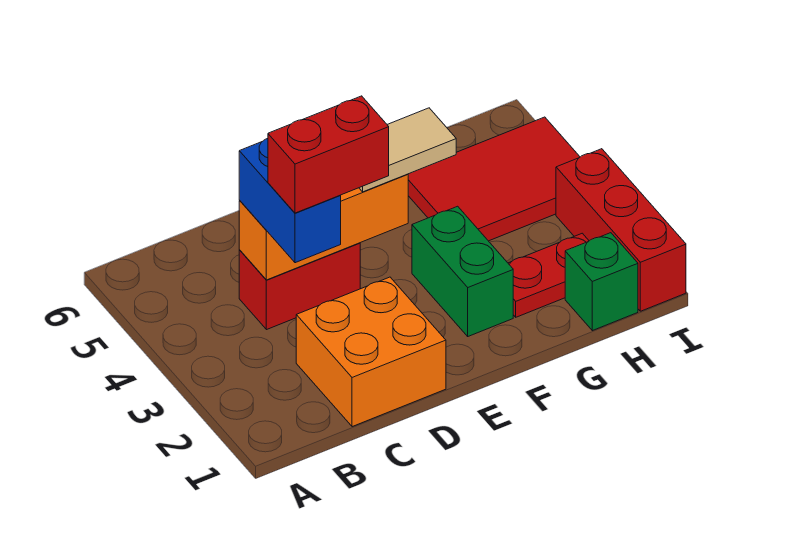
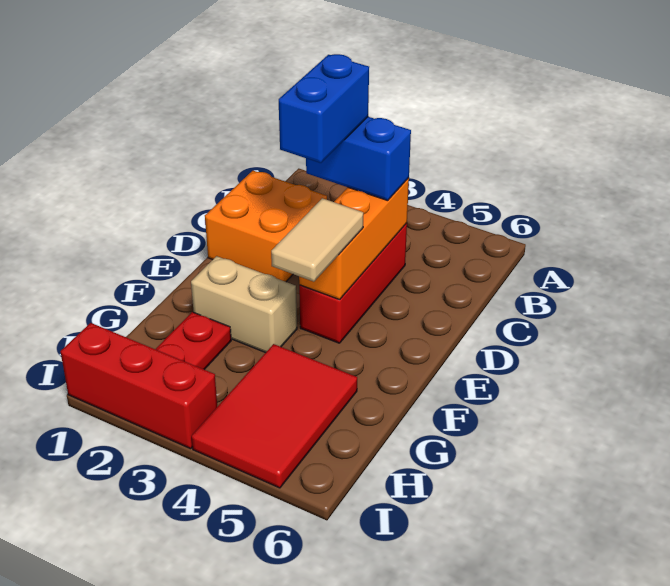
red 1x2 brick [268,96,389,213] -> blue 1x2 brick [279,54,369,163]
red 1x2 brick [239,243,360,330] -> red 1x3 brick [299,223,407,343]
green 1x2 brick [412,206,513,336] -> tan 1x2 brick [191,256,297,353]
green 1x1 brick [565,233,638,331] -> none

